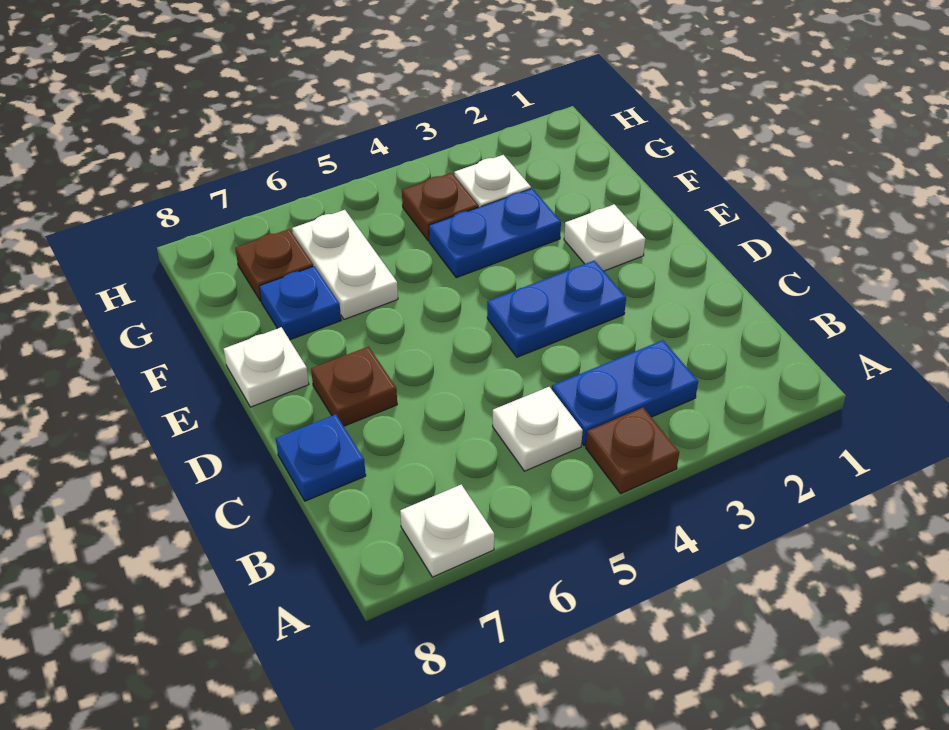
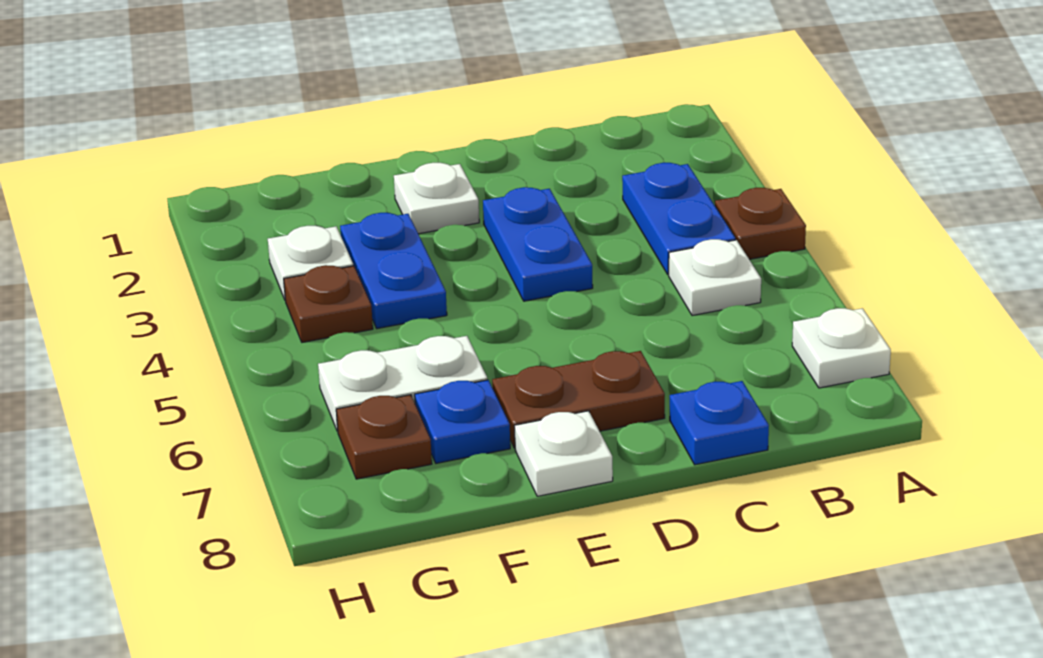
brown 1x1 plate [311,347,397,426] -> brown 1x2 plate [492,351,665,448]

